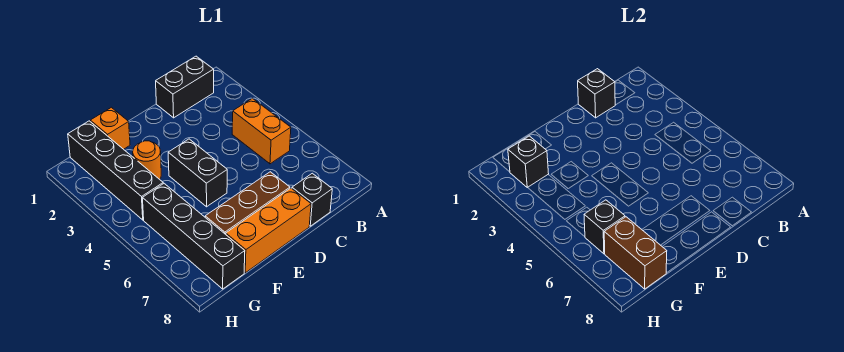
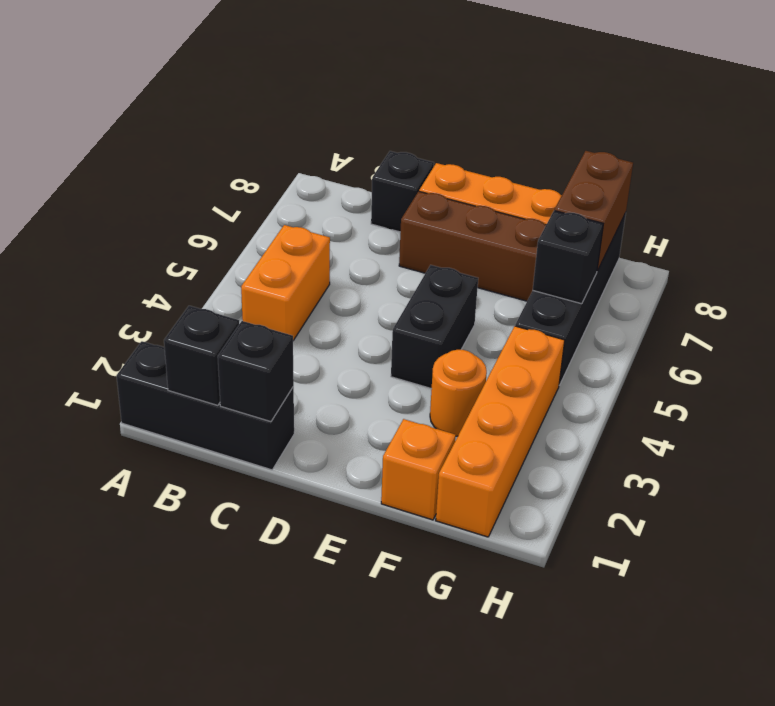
black 1x2 brick [156,56,214,118] -> black 1x3 brick [116,341,294,470]
black 1x4 brick [68,121,163,220] -> orange 1x4 brick [436,326,565,537]
black 1x1 brick [508,136,549,188] -> black 1x1 brick moved to [164,306,239,405]

